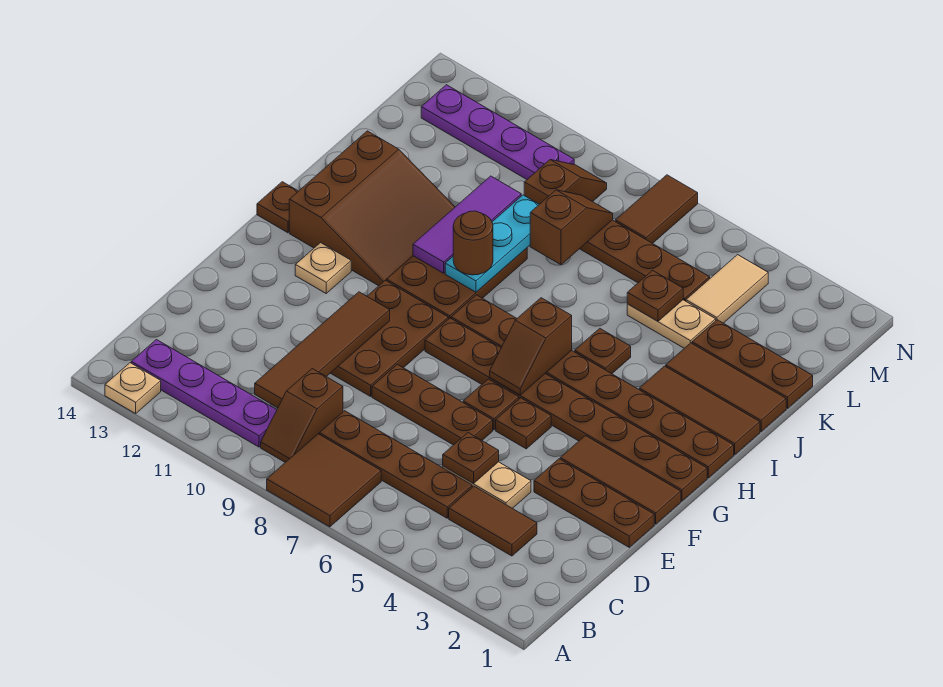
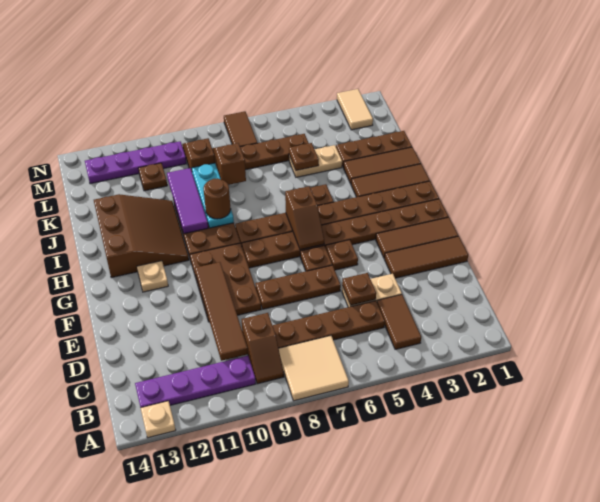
brown 2x2 tile [267,434,381,527] -> tan 2x2 tile [279,336,349,401]
brown 1x2 tile [449,486,537,556] -> brown 1x2 tile turned to [377,295,421,349]
brown 1x3 plate [534,459,654,547] -> brown 1x3 tile [384,236,468,278]
brown 1x1 plate [257,182,298,233] -> brown 1x1 plate moved to [138,163,167,191]
tan 1x2 tile [686,255,768,323] -> tan 1x2 tile moved to [337,89,373,130]

